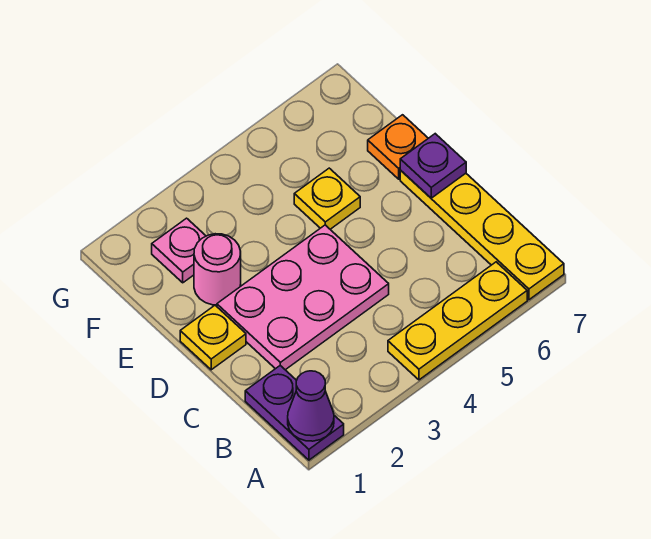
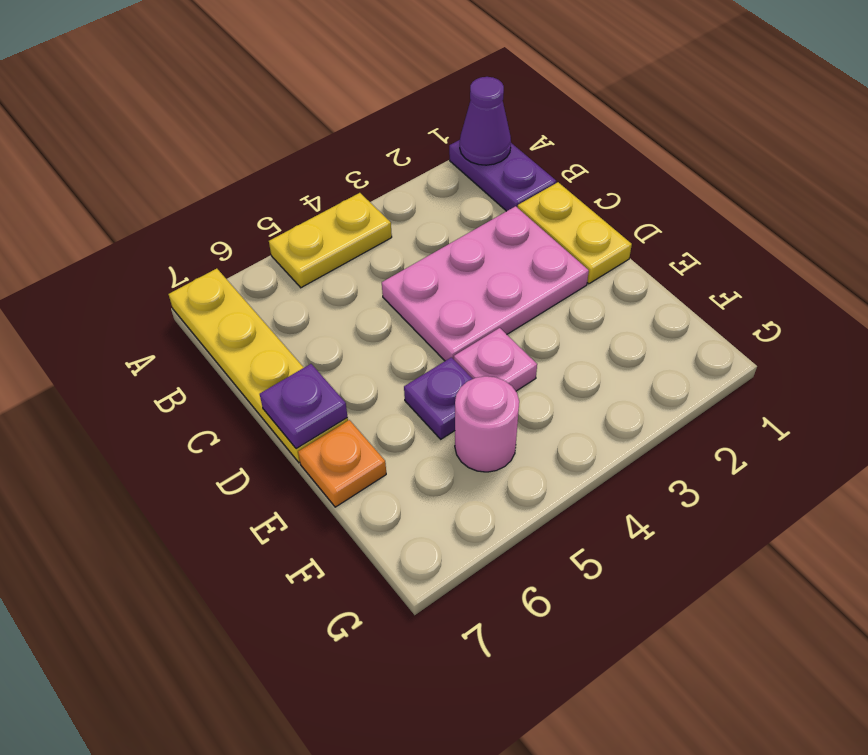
yellow 1x3 plate [388,262,527,380] -> yellow 1x2 plate [269,193,392,288]
yellow 1x1 plate [180,305,246,370] -> yellow 1x2 plate [518,182,632,284]
pink 1x1 round brick [194,234,241,305] -> pink 1x1 round brick moved to [455,376,519,472]
yellow 1x1 plate [294,168,360,229] -> purple 1x1 plate [404,357,472,439]
pink 1x1 plate [152,218,206,283] -> pink 1x1 plate moved to [454,328,537,391]

